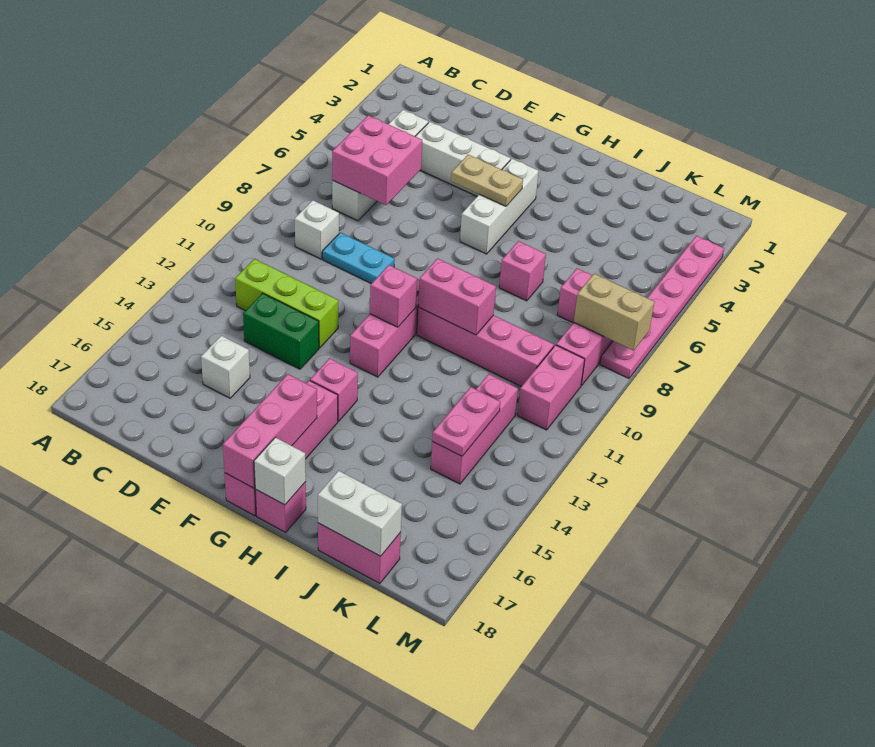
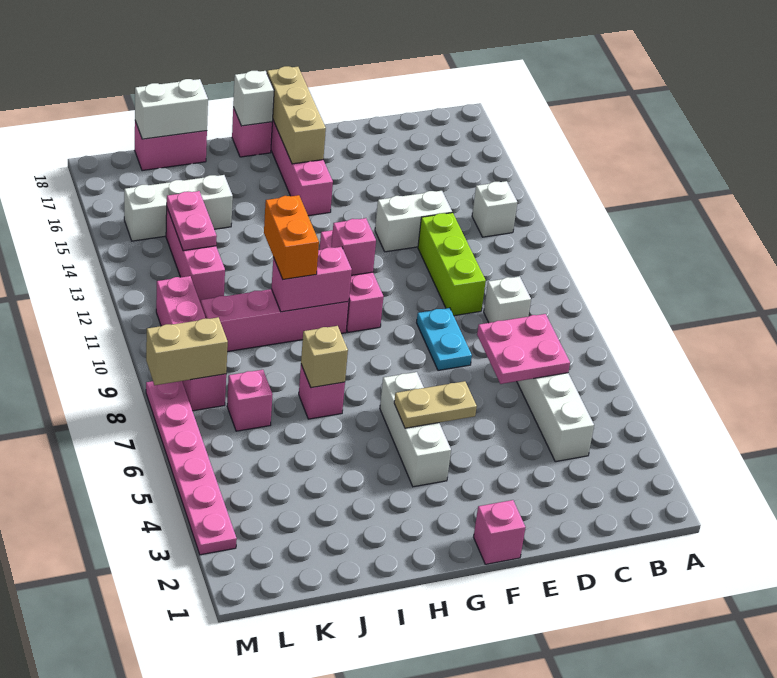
pink 2x2 brick [332,115,422,205] -> pink 2x2 plate [477,314,570,384]
lime 1x3 brick [235,259,338,348] -> lime 1x3 brick turned to [418,213,486,316]
white 1x3 brick [415,122,511,196] -> white 1x3 brick moved to [124,175,233,241]
cyan 1x2 plate [322,233,395,284] -> cyan 1x2 plate turned to [417,308,472,370]
green 1x2 brick [243,293,319,369] -> white 1x2 brick [375,191,452,252]
white 1x1 brick [201,336,250,398] -> white 1x1 brick moved to [472,181,517,237]
pink 1x1 brick [310,358,358,421] -> pink 1x1 brick moved to [474,500,525,564]
pink 1x3 brick [223,374,317,488] -> tan 1x3 brick [267,66,326,164]
none -> tan 1x1 brick [301,326,348,388]
none -> orange 1x2 brick [264,195,319,279]

